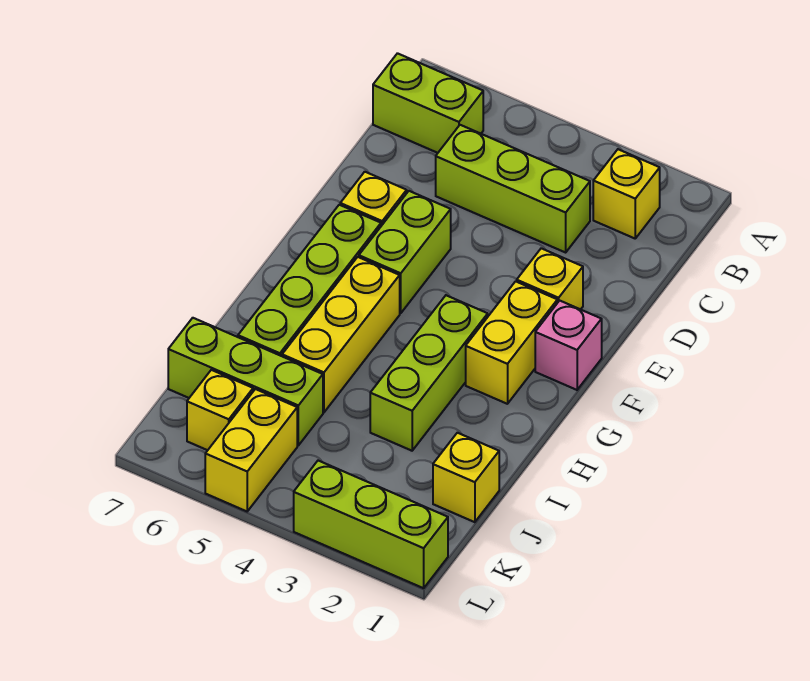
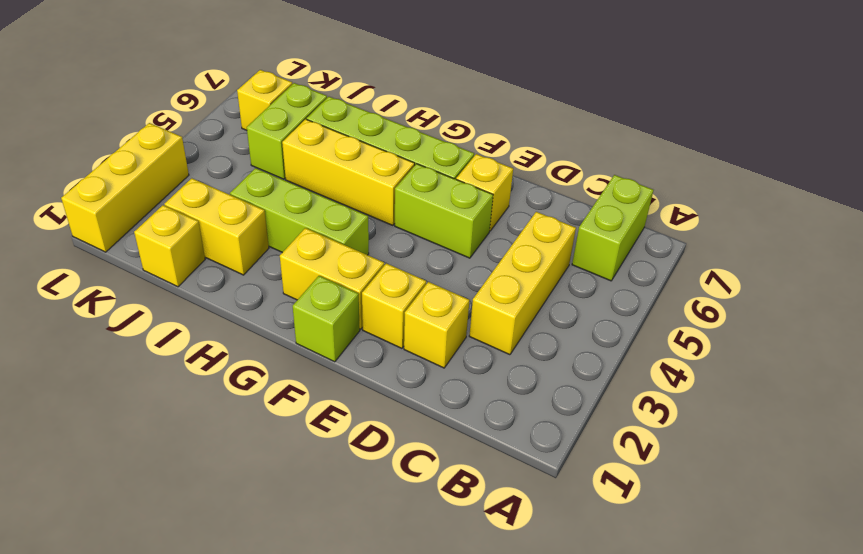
yellow 1x1 brick [593,149,660,238] -> yellow 1x1 brick moved to [404,282,469,368]
lime 1x3 brick [436,125,590,252] -> yellow 1x3 brick [469,212,576,355]
pink 1x1 brick [535,301,602,390] -> lime 1x1 brick [293,276,360,362]
lime 1x3 brick [168,318,323,445] -> lime 1x2 brick [247,83,327,179]
yellow 1x2 brick [205,389,297,511] -> yellow 1x2 brick moved to [165,178,269,275]
lime 1x3 brick [294,461,448,588] -> yellow 1x3 brick [61,123,189,252]

